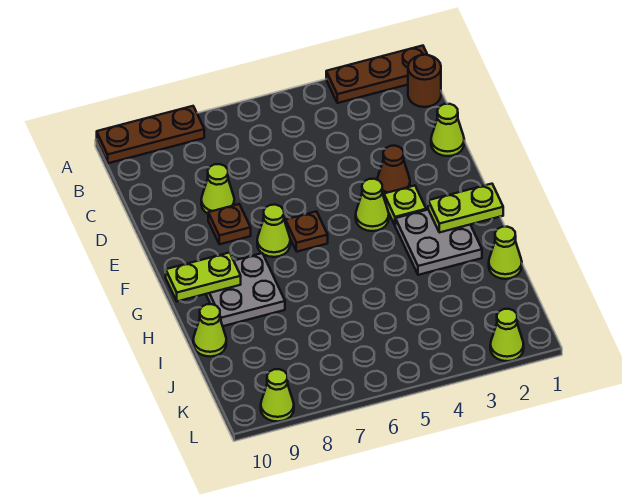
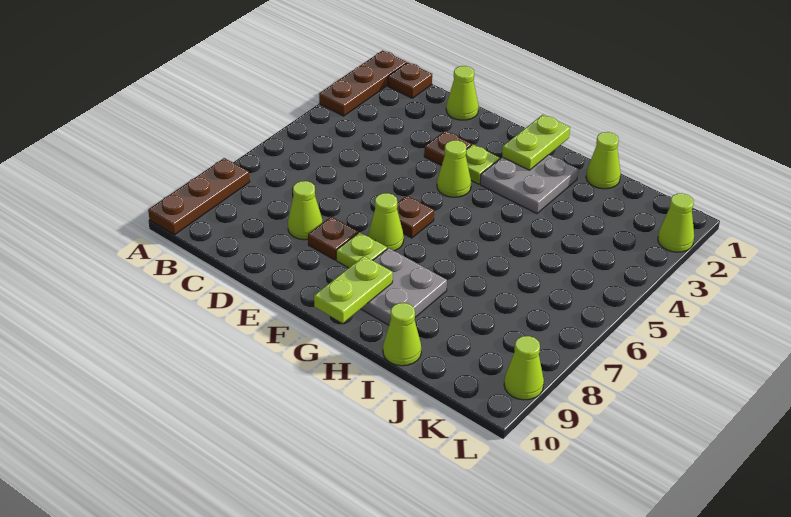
brown 1x1 round brick [408,55,441,107] -> brown 1x1 plate [388,62,432,98]
brown 1x1 cone [377,146,410,195] -> brown 1x1 plate [424,131,471,166]
none -> lime 1x1 plate [336,232,387,268]

